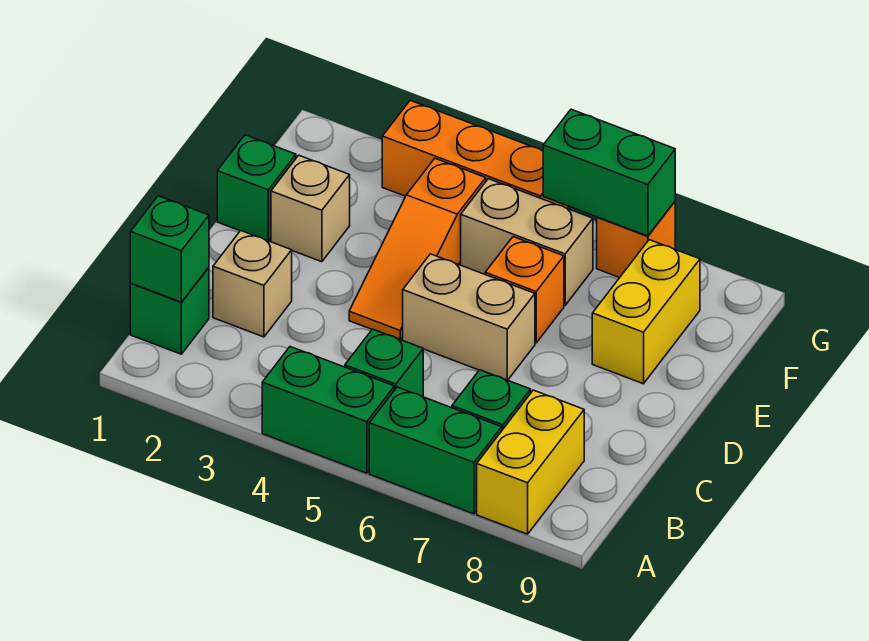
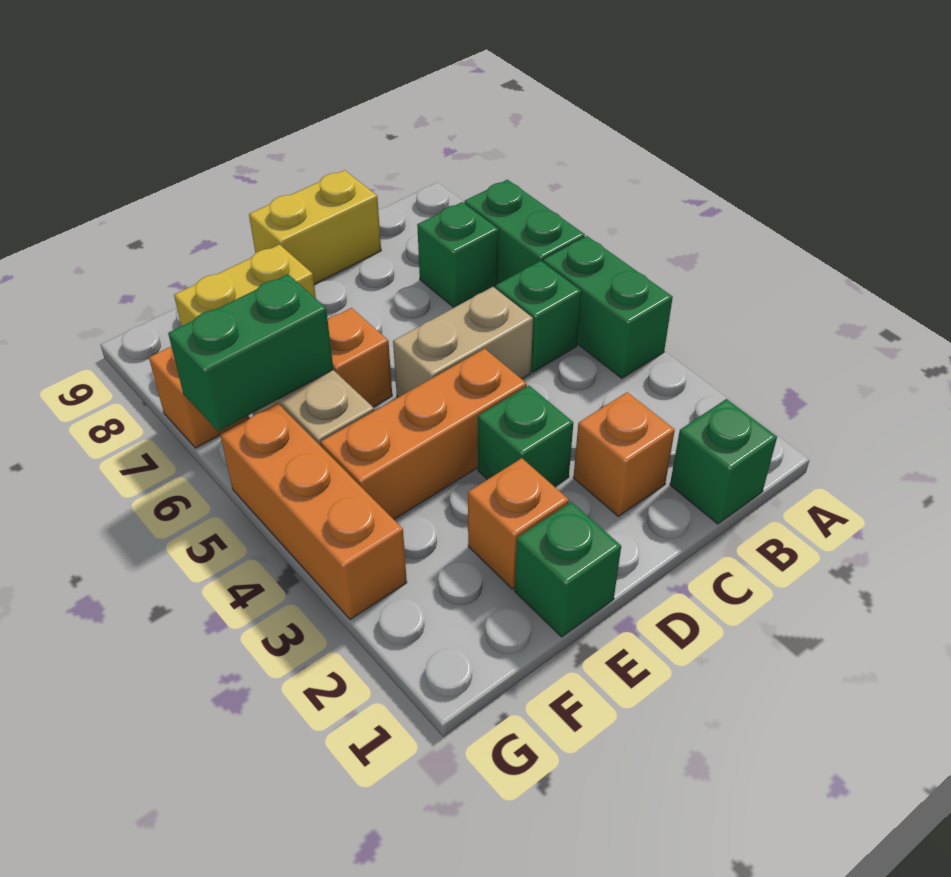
yellow 1x2 brick [477,390,584,534] -> yellow 1x2 brick moved to [249,170,381,284]
green 1x1 brick [130,196,209,302] -> green 1x1 brick moved to [478,385,573,487]
tan 1x1 brick [213,231,292,337] -> orange 1x1 brick [573,392,675,516]
orange 1x3 slope [349,159,486,340] -> orange 1x3 brick [321,349,527,519]
tan 1x2 brick [403,254,535,380] -> tan 1x2 brick turned to [393,287,533,397]
tan 1x1 brick [271,155,350,262] -> orange 1x1 brick [468,458,569,589]
green 1x2 brick [543,109,675,236] -> green 1x2 brick turned to [168,274,333,432]

